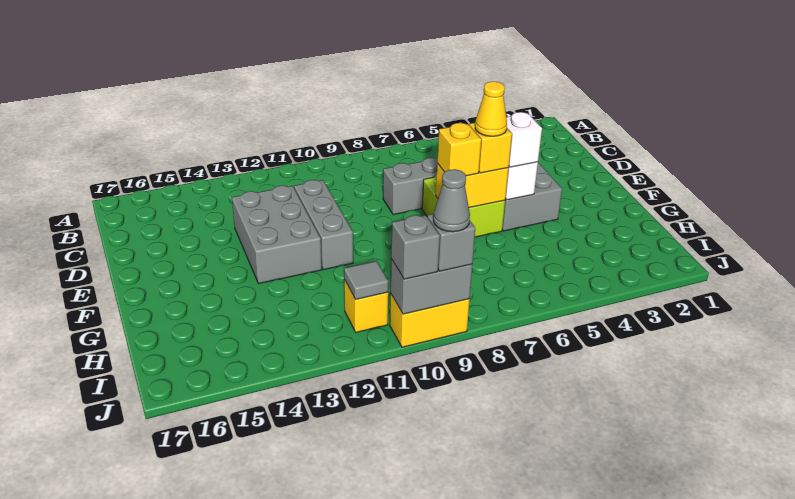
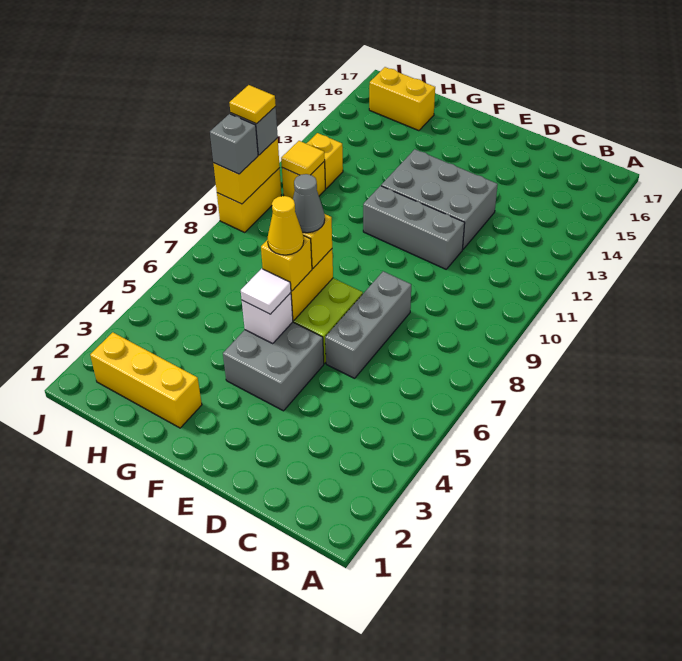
white 1x1 brick [506,112,542,167] -> white 1x1 tile [241,269,291,314]
none -> yellow 1x3 brick [90,332,202,428]
none -> yellow 1x2 brick [369,67,435,131]
grey 1x1 tile [344,261,388,299] -> yellow 1x1 tile [281,141,325,175]
none -> yellow 1x1 brick [306,133,343,188]
grey 1x2 brick [390,259,472,314] -> yellow 1x2 brick [213,138,280,204]
grey 1x1 cone [433,169,470,232] -> grey 1x1 cone moved to [293,174,325,233]
none -> yellow 1x1 tile [229,85,276,124]

